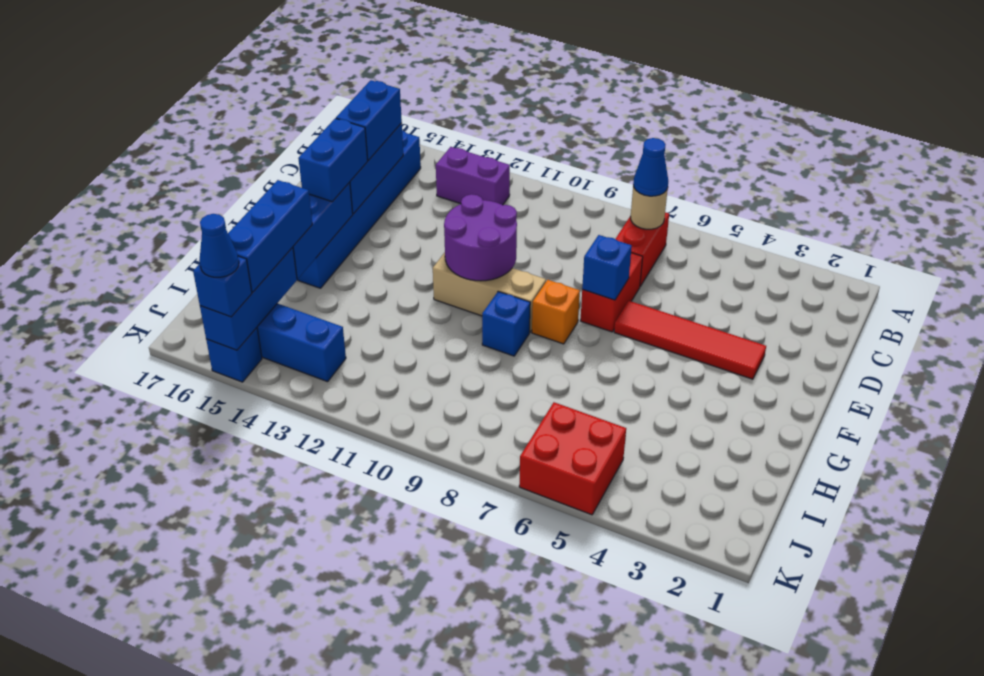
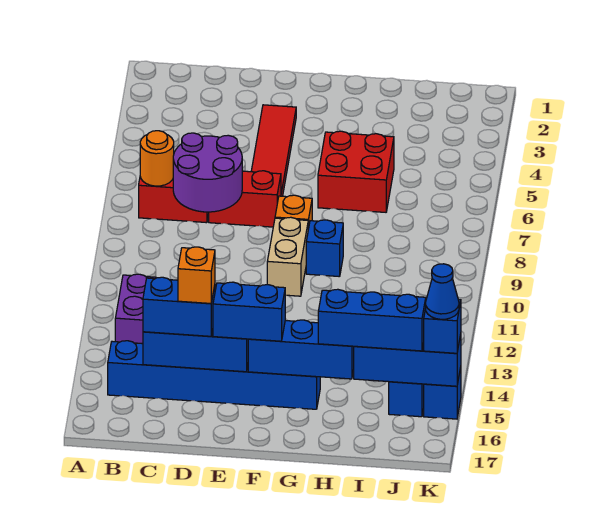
tan 1x1 round brick [631,186,668,229] -> orange 1x1 round brick [140,131,174,186]
blue 1x1 cone [633,138,668,196] -> none
none -> orange 1x1 brick [178,247,215,304]
blue 1x1 brick [582,235,632,300] -> none
purple 2x2 round brick [444,194,517,281] -> purple 2x2 round brick moved to [173,133,242,212]
tan 1x3 brick [433,252,546,332] -> tan 1x2 brick [267,217,308,296]
red 2x2 brick [519,402,626,515] -> red 2x2 brick moved to [318,131,394,212]

